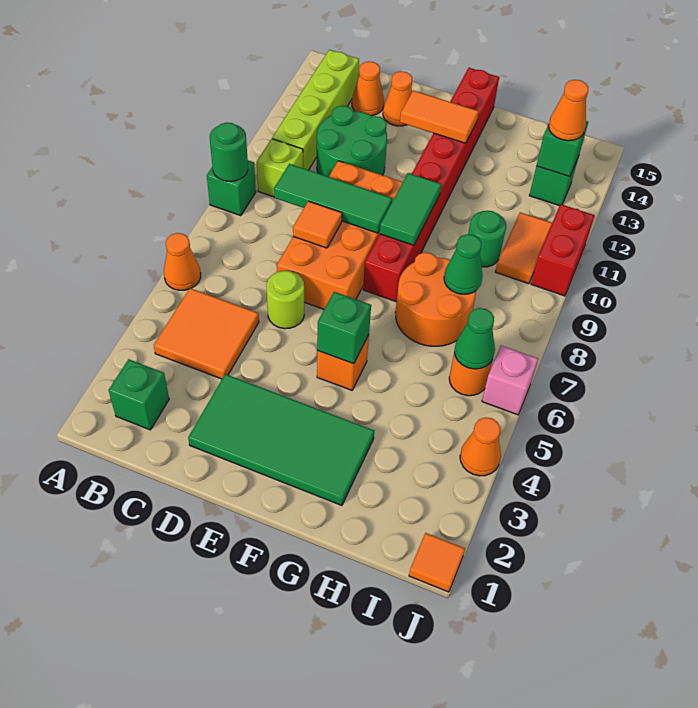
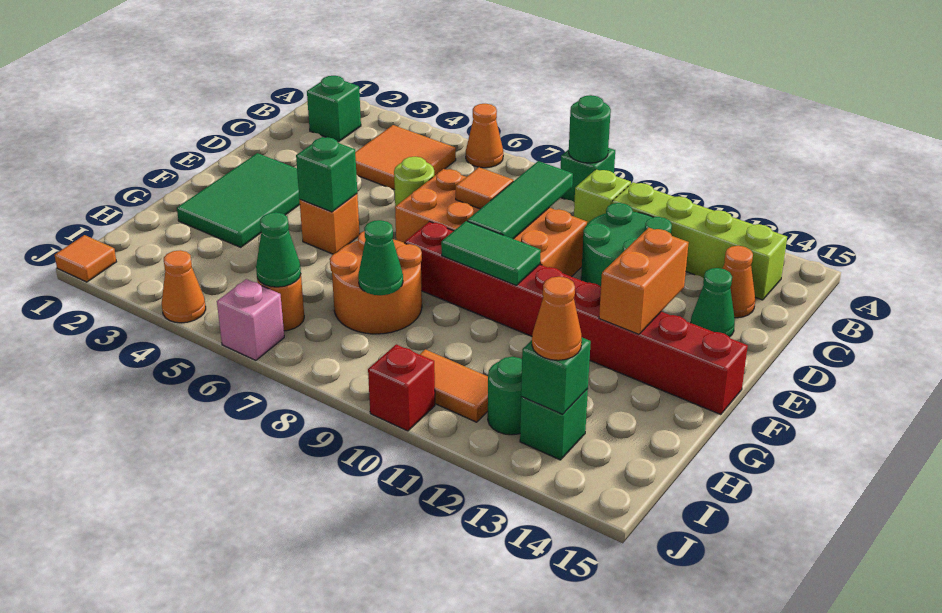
green 2x4 tile [188,374,374,505] -> green 2x3 tile [177,153,300,247]
orange 1x1 cone [383,71,412,126] -> green 1x1 cone [691,268,735,337]
orange 1x2 tile [400,91,479,143] -> orange 1x2 brick [599,228,689,334]
green 1x1 round brick [468,211,506,267] -> green 1x1 round brick moved to [488,357,522,435]
red 1x2 brick [531,204,595,296] -> red 1x1 brick [368,344,435,431]

